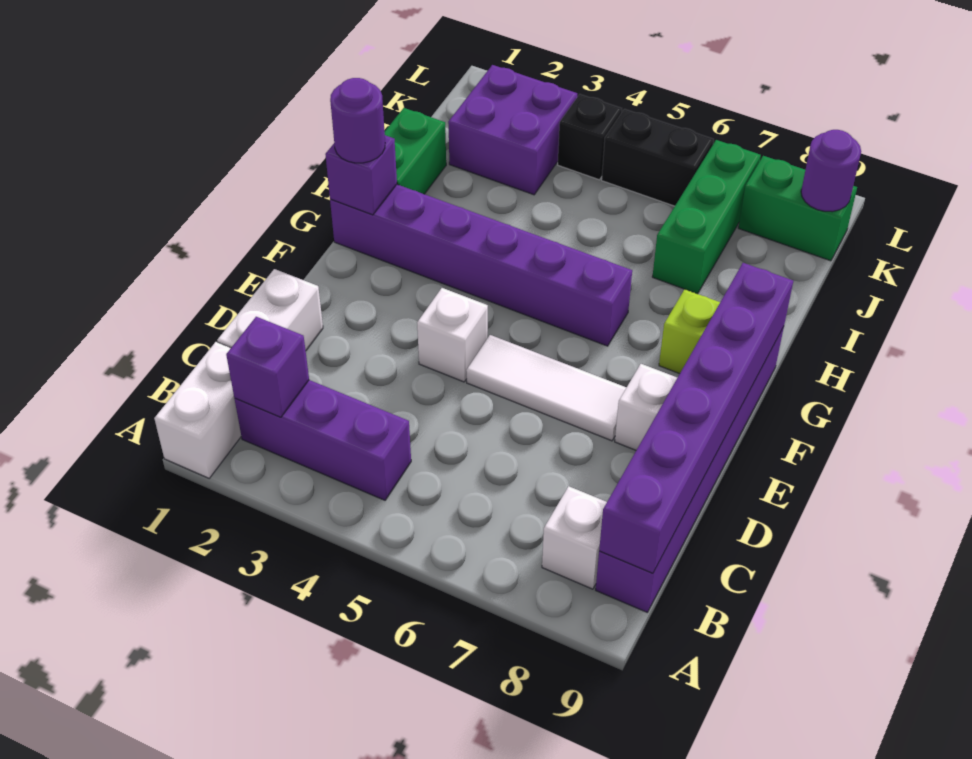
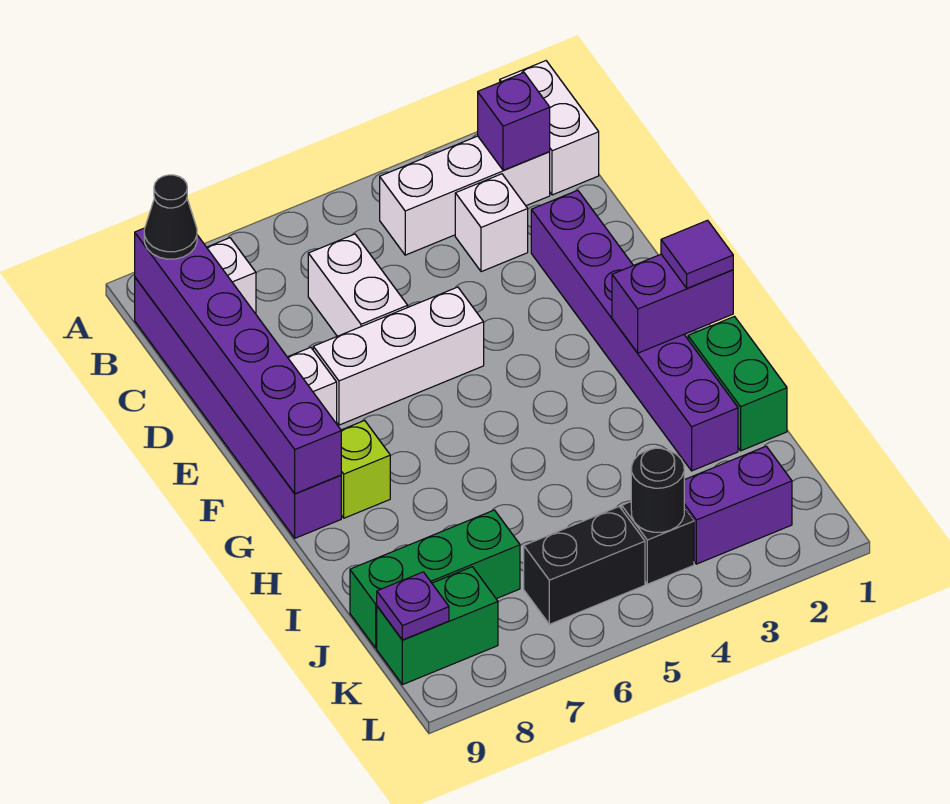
purple 1x3 brick [235,380,411,500] -> white 1x3 brick [380,136,550,255]
none -> black 1x1 cone [144,175,197,259]
white 1x2 brick [217,269,323,350] -> white 1x2 brick moved to [308,234,408,336]
white 1x1 brick [417,288,488,382] -> white 1x1 brick moved to [455,174,528,272]
white 1x3 tile [466,335,626,441] -> white 1x3 brick [313,287,484,425]
purple 1x6 brick [330,185,632,346] -> purple 1x6 brick turned to [531,190,738,471]
purple 1x1 brick [325,135,397,215] -> purple 1x2 brick [612,254,733,353]
purple 1x1 round brick [330,78,385,163] -> purple 1x1 tile [661,220,733,288]
green 1x3 brick [652,140,761,294] -> green 1x3 brick turned to [350,510,520,648]
purple 2x2 brick [448,65,577,195] -> purple 1x2 brick [684,446,792,564]
none -> black 1x1 round brick [631,448,684,532]
purple 1x1 round brick [801,130,861,212] -> purple 1x1 plate [377,572,449,640]

